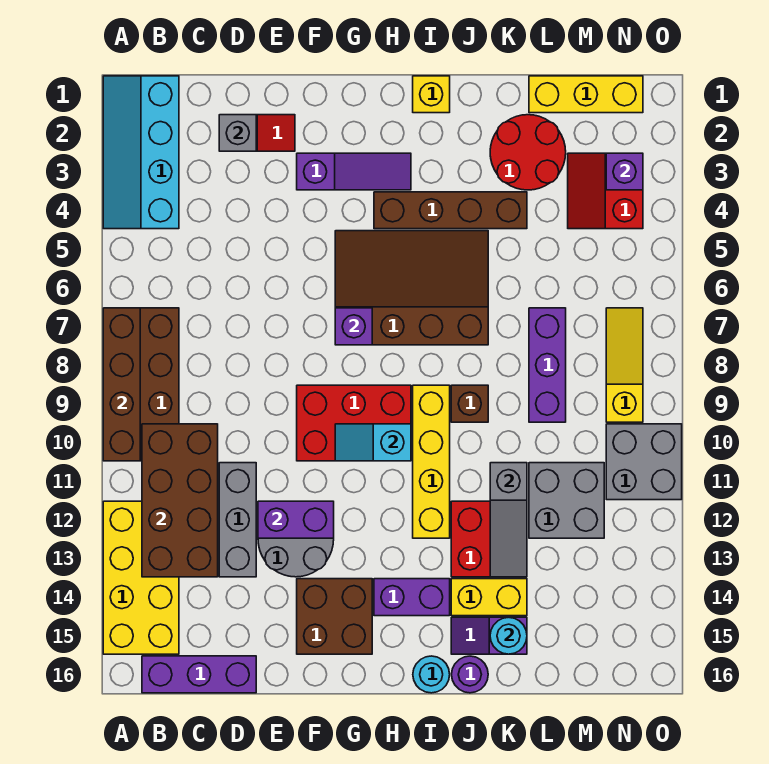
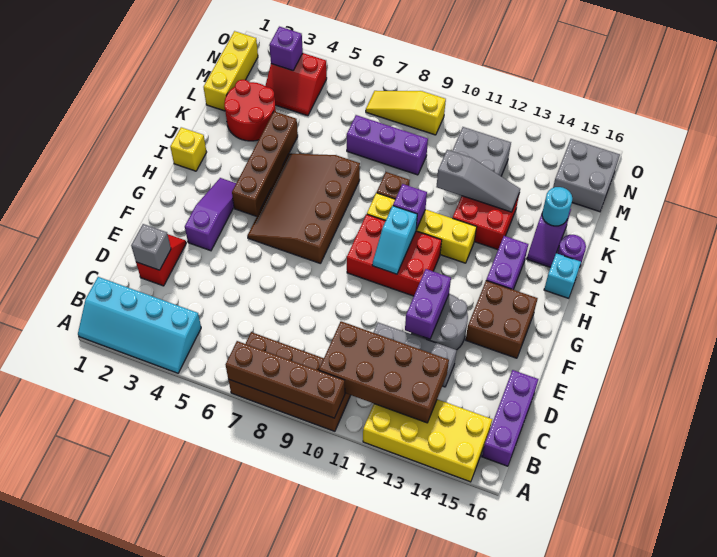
red 2x3 brick [297,385,411,461] -> red 2x3 brick turned to [347,214,442,296]
purple 1x1 brick [335,308,372,345] -> purple 1x1 brick moved to [393,184,427,229]
cyan 1x1 round brick [413,656,450,693] -> cyan 1x1 brick [544,253,581,298]
yellow 1x2 brick [451,579,527,616] -> none
grey 2x2 brick [606,424,682,500] -> grey 2x2 brick moved to [553,139,620,212]

